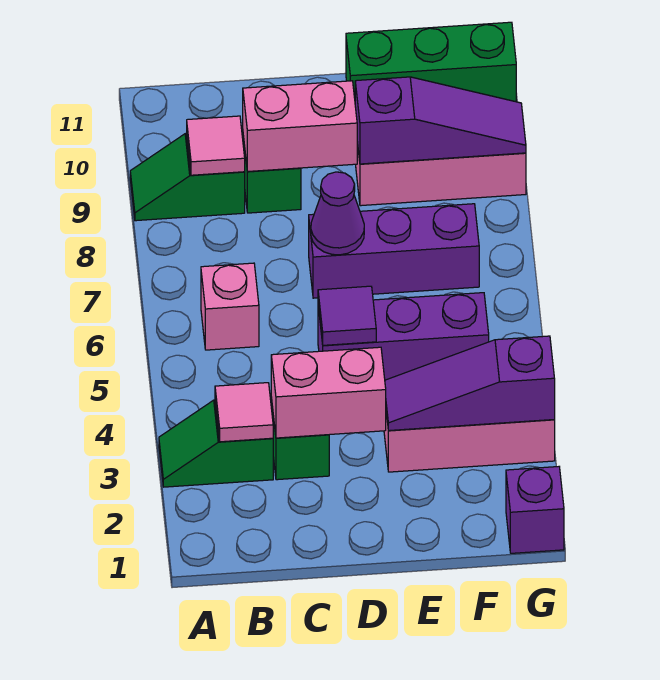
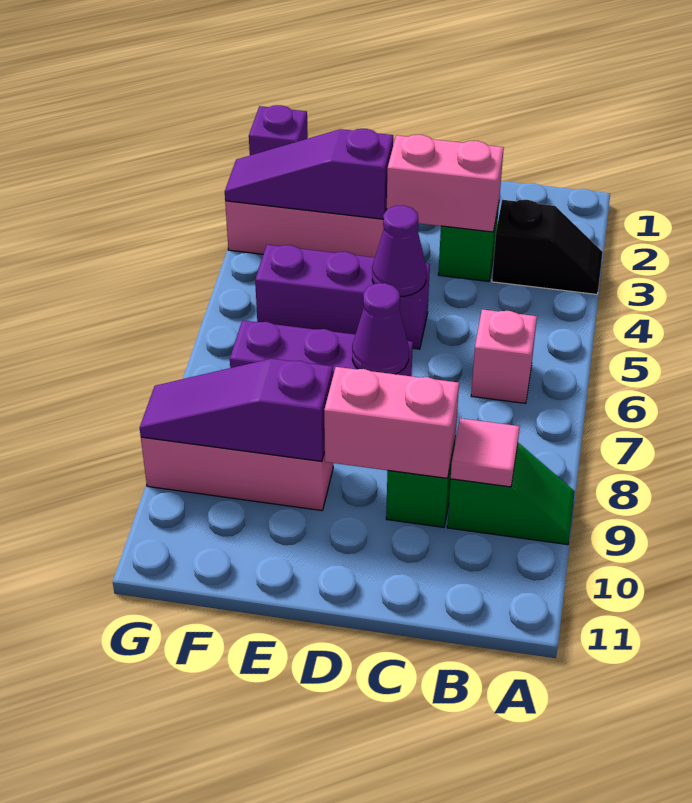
green 1x2 slope [159,400,273,487] -> black 1x2 slope [492,200,603,294]
pink 1x1 tile [215,383,273,442] -> none
purple 1x1 tile [318,286,376,345] -> purple 1x1 cone [372,205,426,296]
purple 1x3 slope [385,336,555,431] -> purple 1x3 slope turned to [225,129,393,219]
green 1x3 brick [346,22,516,102] -> none

